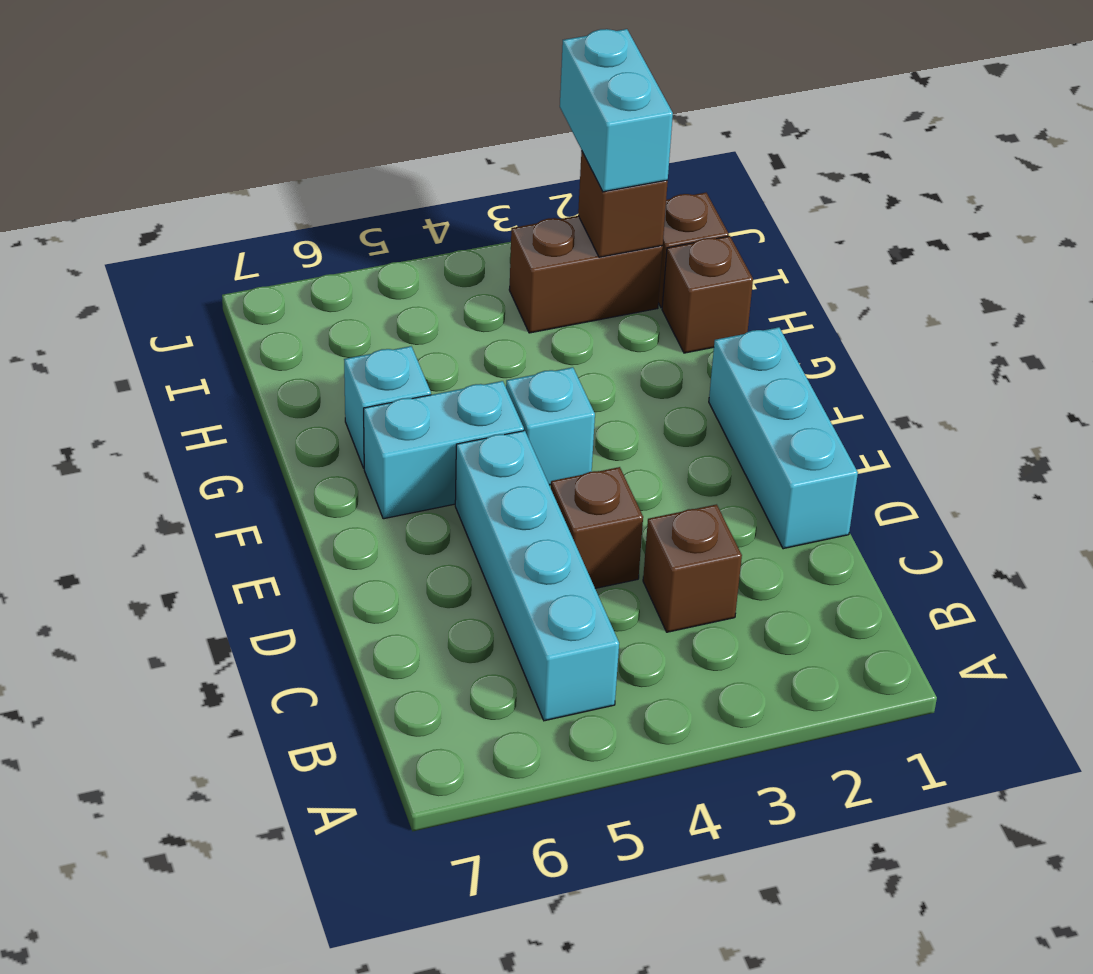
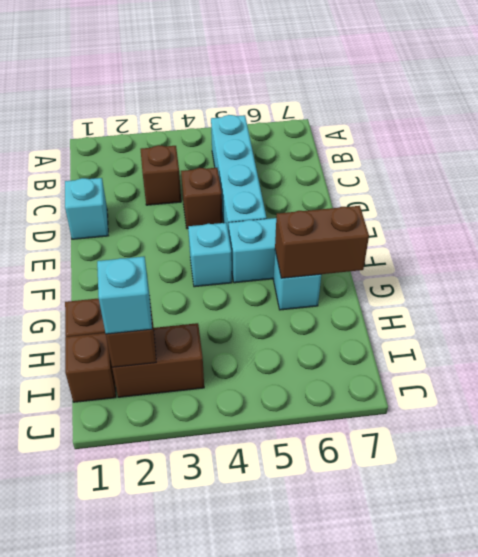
cyan 1x3 brick [709,327,858,549] -> cyan 1x1 brick [65,178,108,239]
none -> brown 1x2 brick [275,206,369,278]
cyan 1x2 brick [560,29,673,192] -> cyan 1x1 brick [97,257,152,334]

